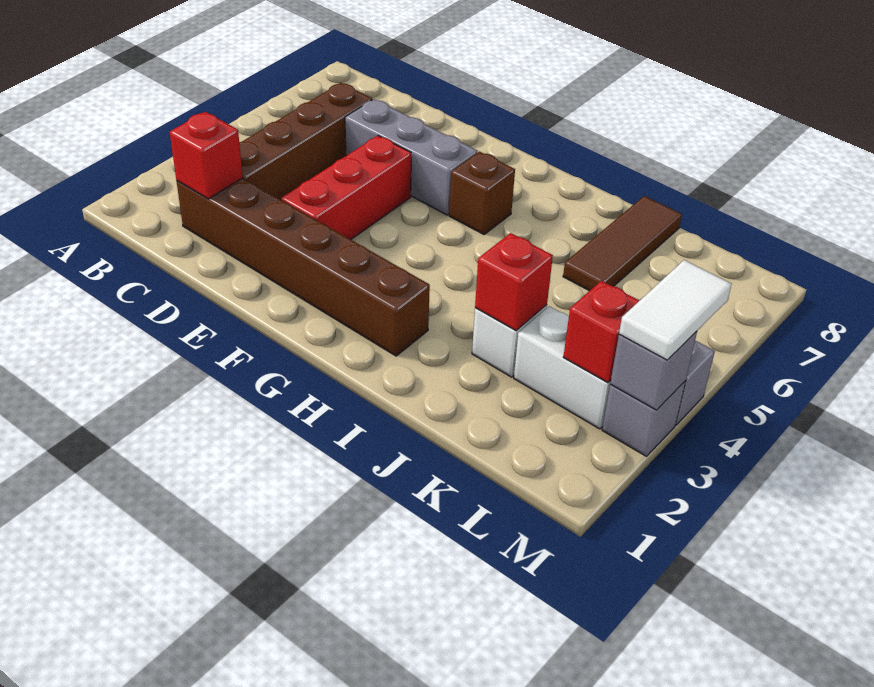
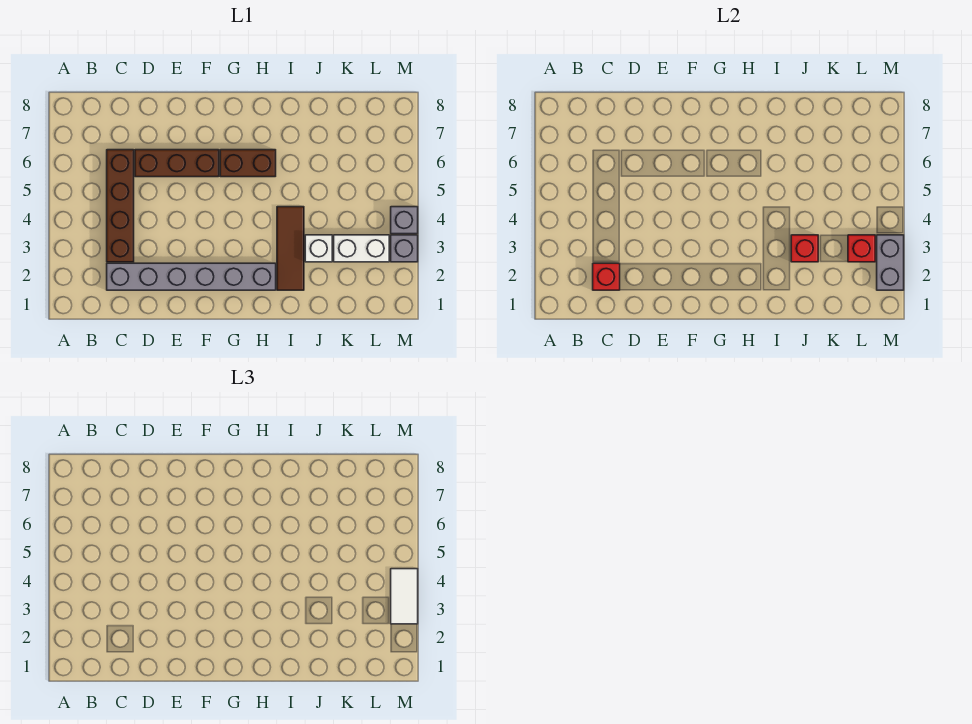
brown 1x6 brick [177,178,430,356] -> grey 1x6 brick [107,263,276,290]
grey 1x3 brick [345,99,478,215] -> brown 1x3 brick [135,150,219,177]
red 1x3 brick [281,136,411,240] -> none
brown 1x1 brick [449,152,515,234] -> brown 1x2 brick [220,150,276,177]
brown 1x3 tile [563,196,682,291] -> brown 1x3 tile moved to [277,207,304,290]
grey 1x1 brick [610,331,697,410] -> grey 1x2 brick [877,235,904,290]

